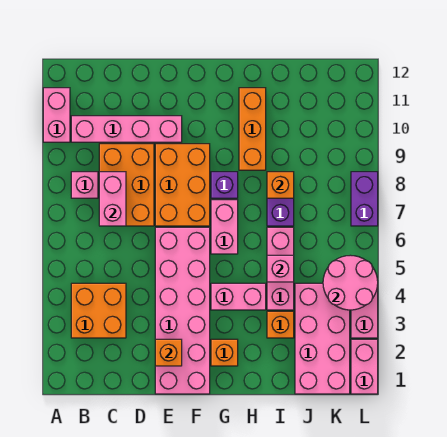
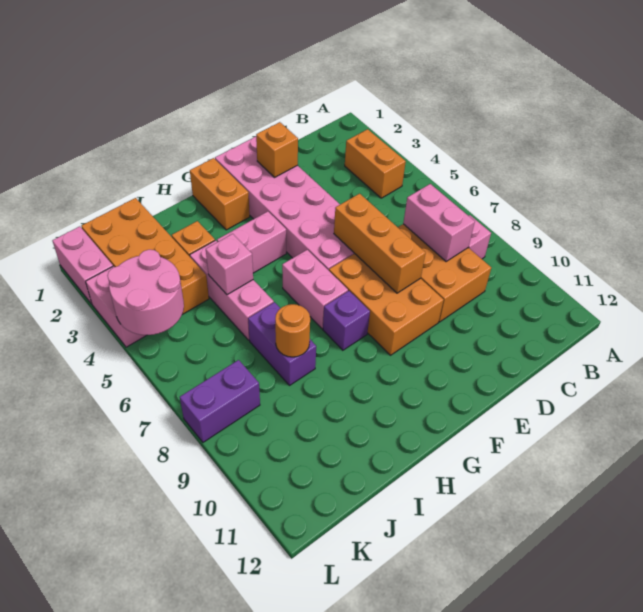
pink 1x2 brick [43,88,70,142] -> none
orange 2x2 brick [71,283,126,338] -> orange 1x2 brick [345,129,406,198]
pink 1x4 brick [71,116,182,142] -> none
orange 1x1 brick [211,339,238,366] -> orange 1x2 brick [190,158,250,230]
orange 1x3 brick [239,88,266,170] -> orange 1x3 brick moved to [334,194,425,293]
orange 1x1 brick [267,172,294,198] -> orange 1x1 round brick [275,304,310,357]
pink 2x4 brick [295,283,350,394] -> orange 2x4 brick [82,198,209,315]
purple 1x2 brick [351,172,378,226] -> purple 1x2 brick turned to [180,360,260,442]

